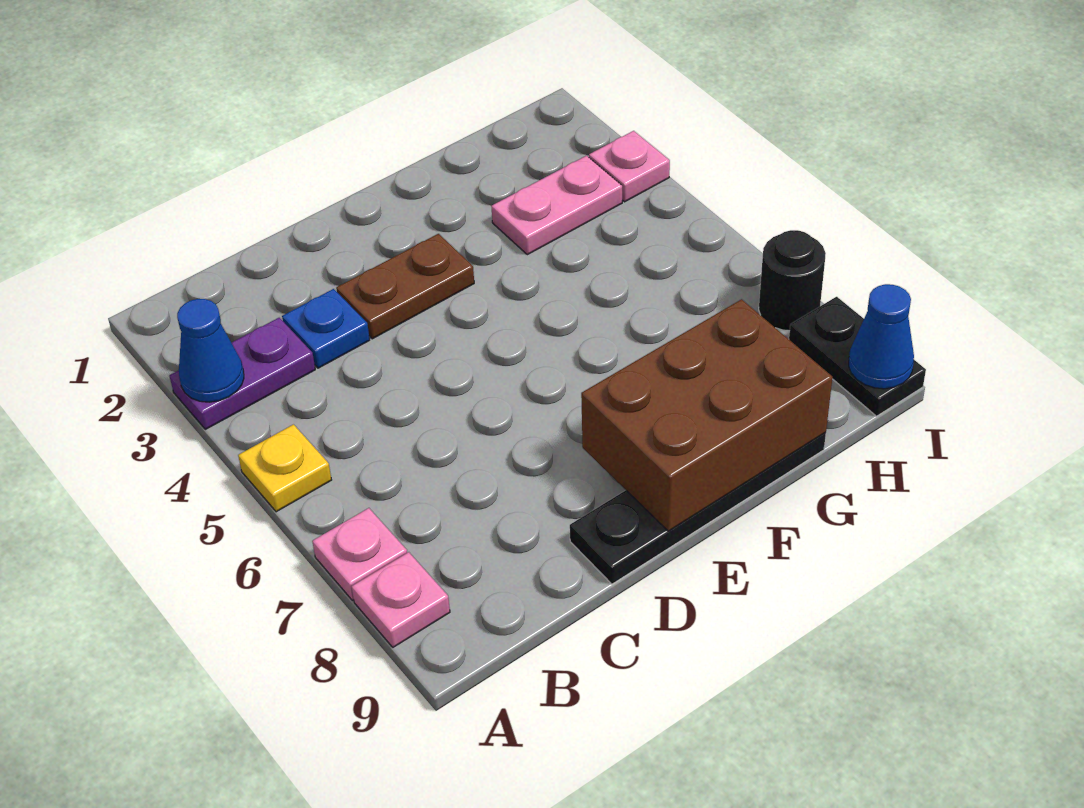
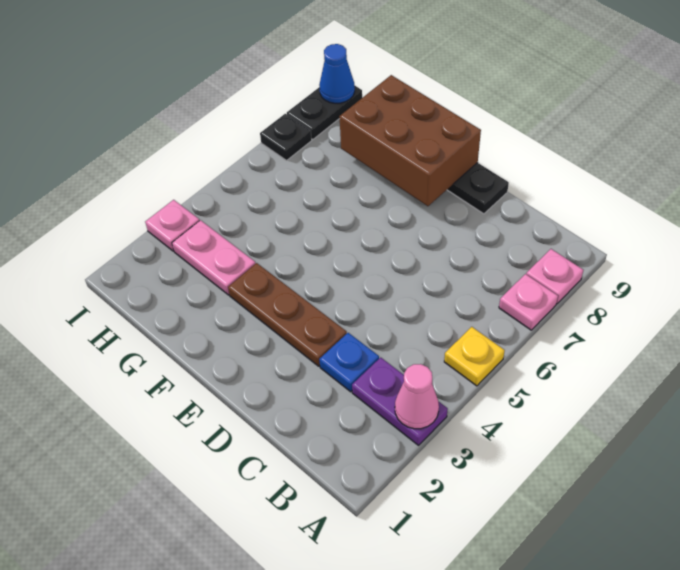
blue 1x1 cone [177,299,244,402] -> pink 1x1 cone [395,364,439,429]
brown 1x2 plate [336,234,474,339] -> brown 1x3 plate [228,263,347,366]
black 1x1 round brick [759,230,826,331] -> black 1x1 plate [260,114,312,161]

